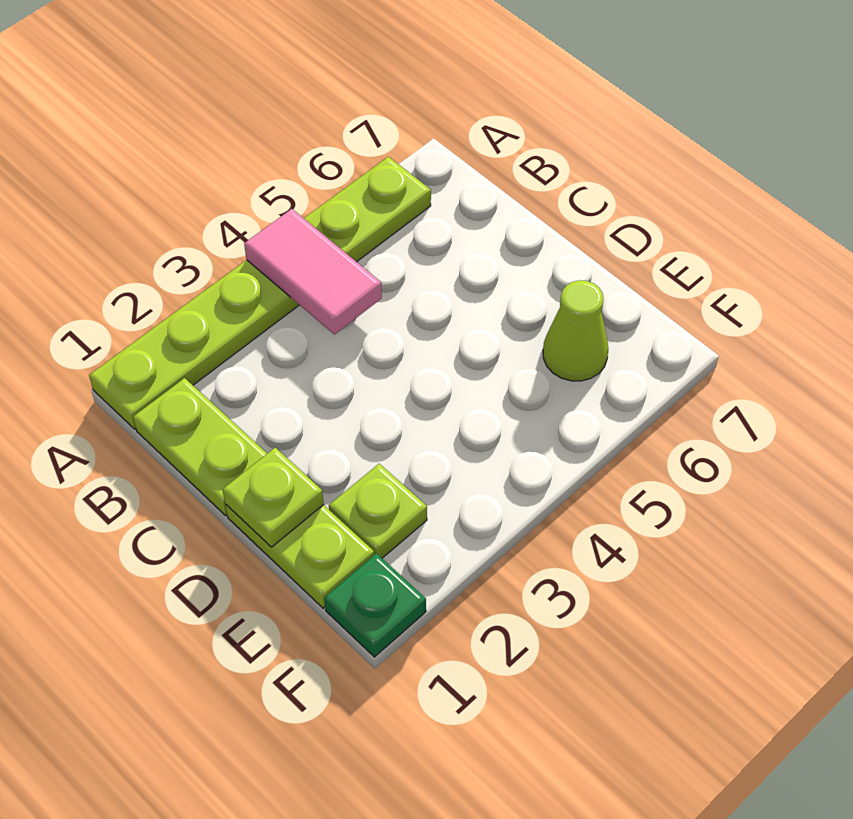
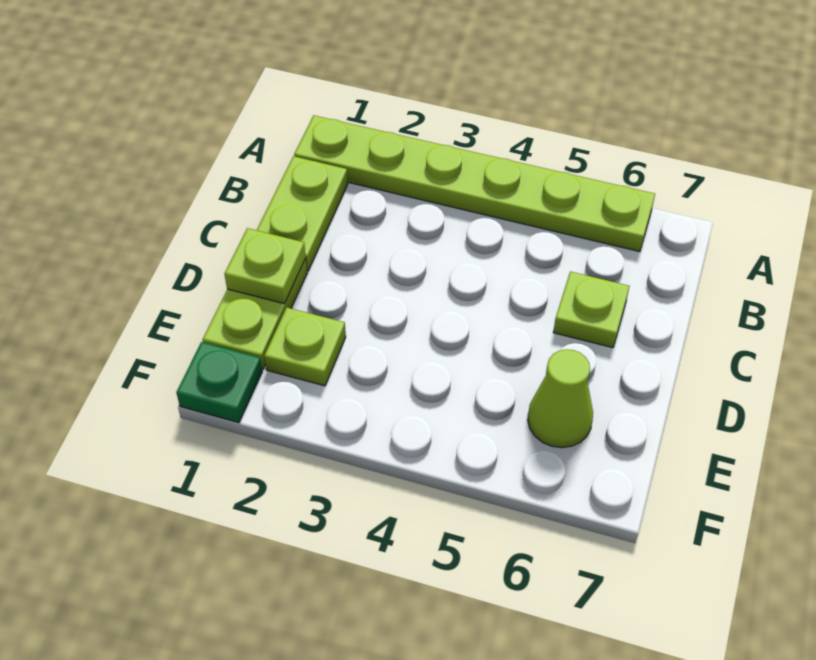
pink 1x2 tile [244,209,382,335] -> none
none -> lime 1x1 plate [553,272,629,348]

